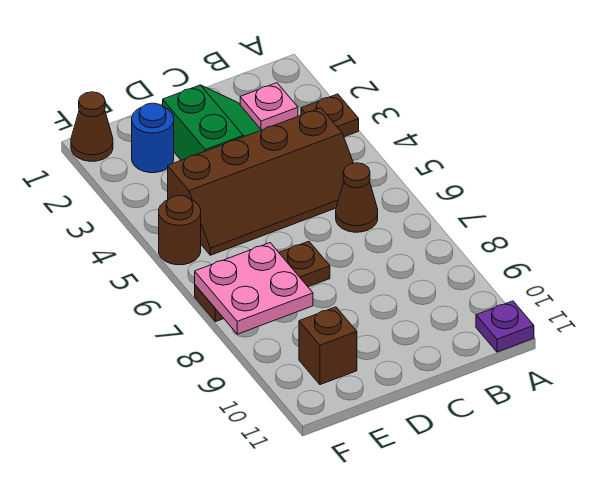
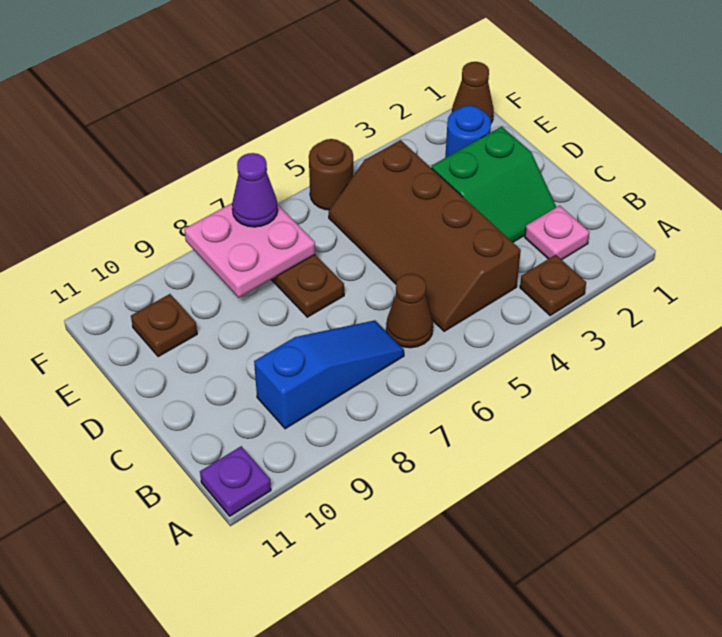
none -> blue 1x3 slope [254,320,404,429]
brown 1x1 brick [299,307,357,385] -> brown 1x1 plate [131,294,197,357]
none -> purple 1x1 cone [232,153,278,227]

